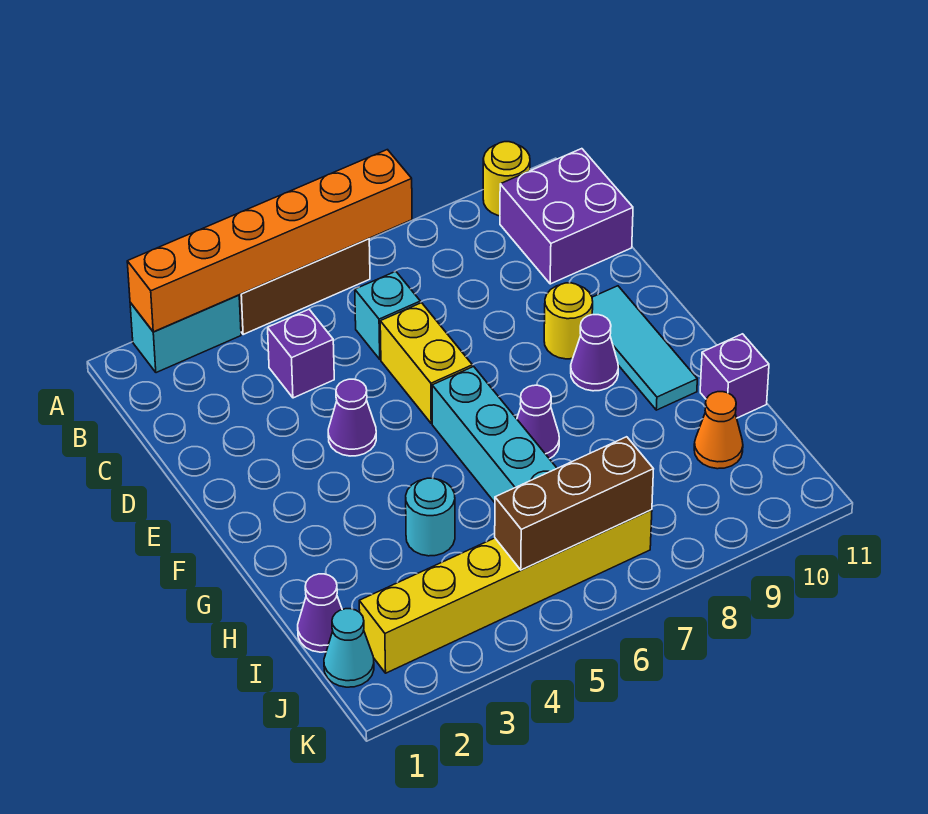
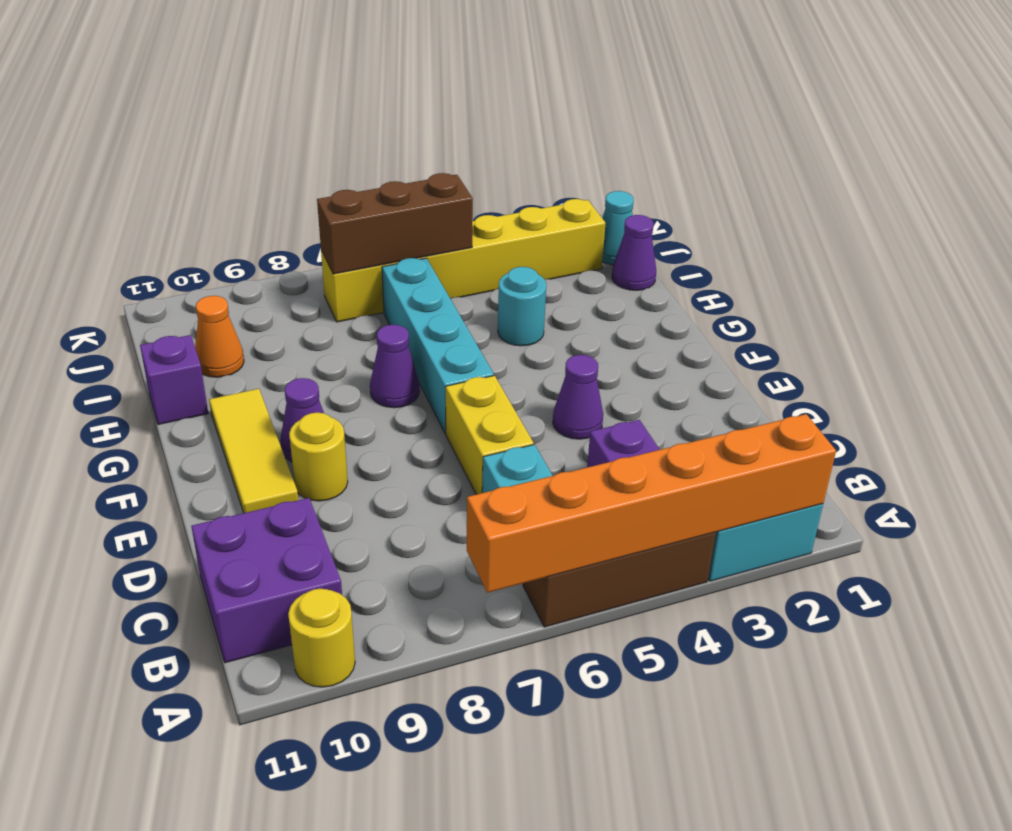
cyan 1x3 tile [592,286,697,410] -> yellow 1x3 tile [209,389,298,513]

